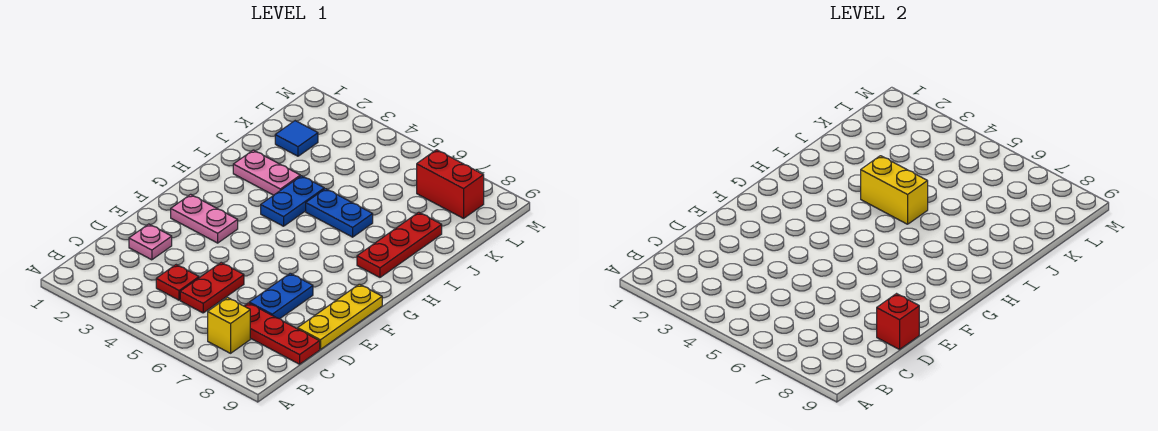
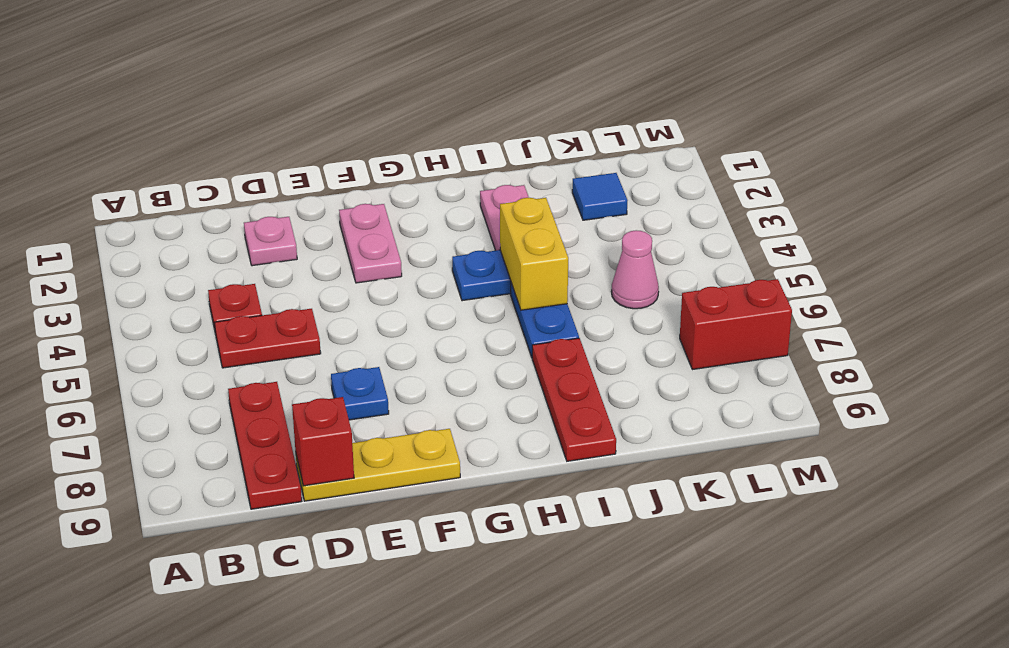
yellow 1x1 brick [208,298,250,353] -> none
blue 1x2 plate [249,273,313,319] -> blue 1x1 plate [331,367,389,420]
red 1x3 plate [357,212,442,277] -> red 1x3 plate turned to [532,338,616,461]
none -> pink 1x1 cone [611,230,659,309]
red 1x2 brick [417,150,484,218] -> red 1x2 brick turned to [680,279,792,370]

